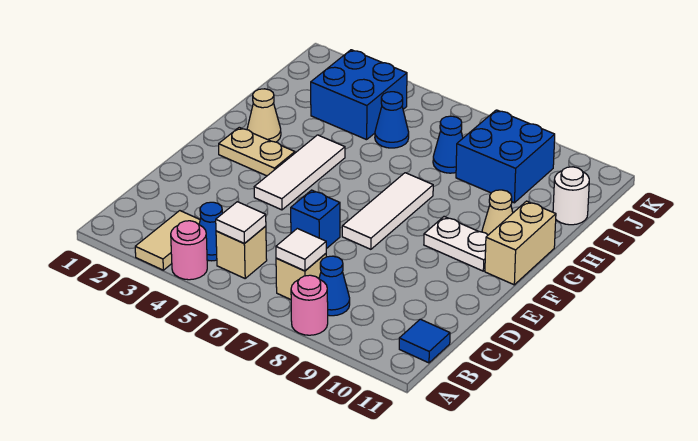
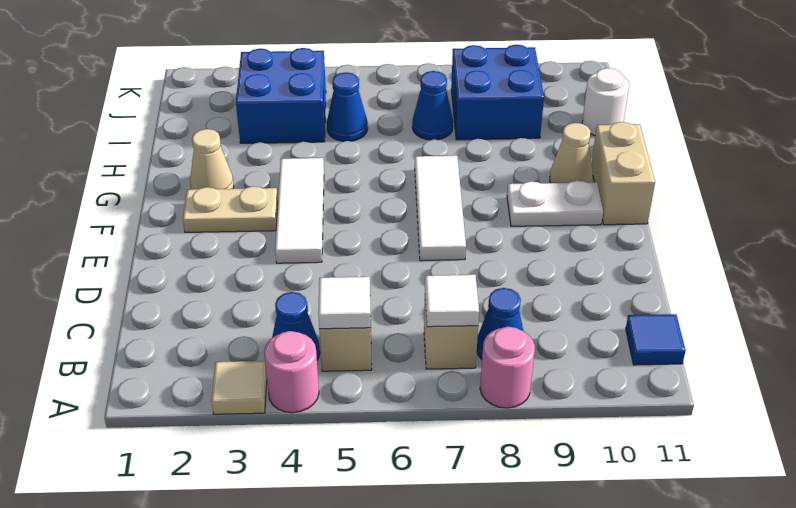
tan 1x2 tile [135,211,200,270] -> tan 1x1 tile [211,361,267,414]
blue 1x1 brick [291,190,340,249] -> none

